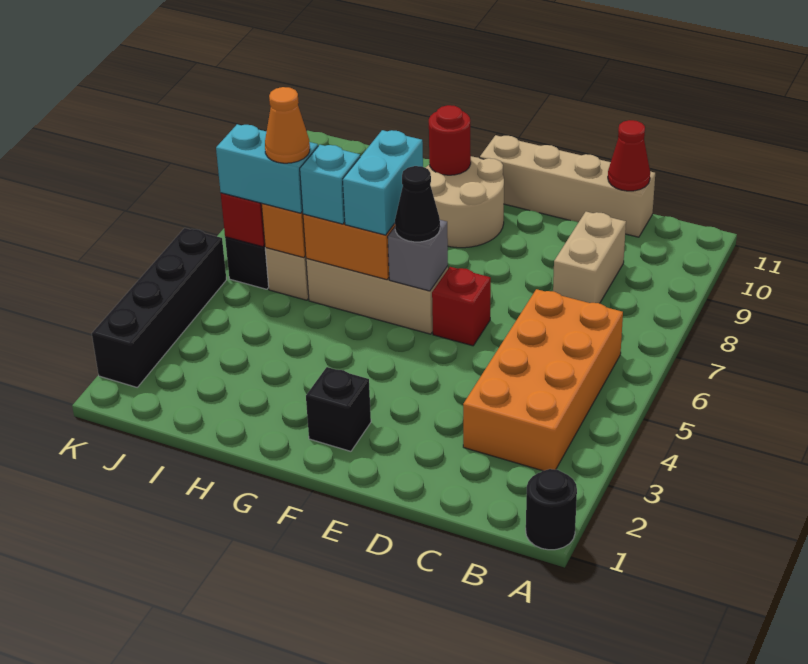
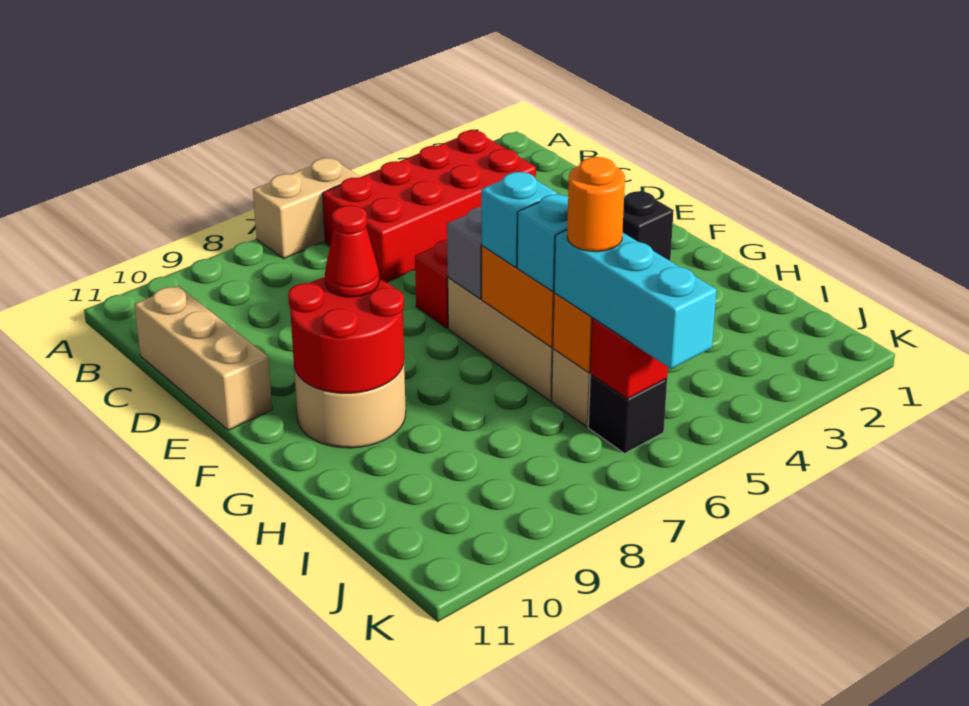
black 1x1 round brick [526,469,577,550] -> none
orange 2x4 brick [463,289,623,471] -> red 2x4 brick [323,130,536,282]
tan 1x2 brick [553,212,626,303] -> tan 1x2 brick moved to [253,158,359,259]
tan 1x4 brick [480,135,655,237] -> tan 1x3 brick [134,286,272,430]
red 1x1 cone [608,120,650,191] -> red 1x1 cone moved to [325,205,379,297]
black 1x1 cone [395,166,440,242] -> none
cyan 1x2 brick [343,130,423,235] -> cyan 1x1 brick [481,172,557,267]
red 1x1 round brick [429,105,471,175] -> red 2x2 round brick [288,277,404,393]
cyan 1x2 brick [216,124,318,213] -> cyan 1x3 brick [554,230,717,369]
orange 1x1 cone [265,87,310,163] -> orange 1x1 round brick [567,157,625,252]
black 1x4 brick [92,228,226,387] -> none

